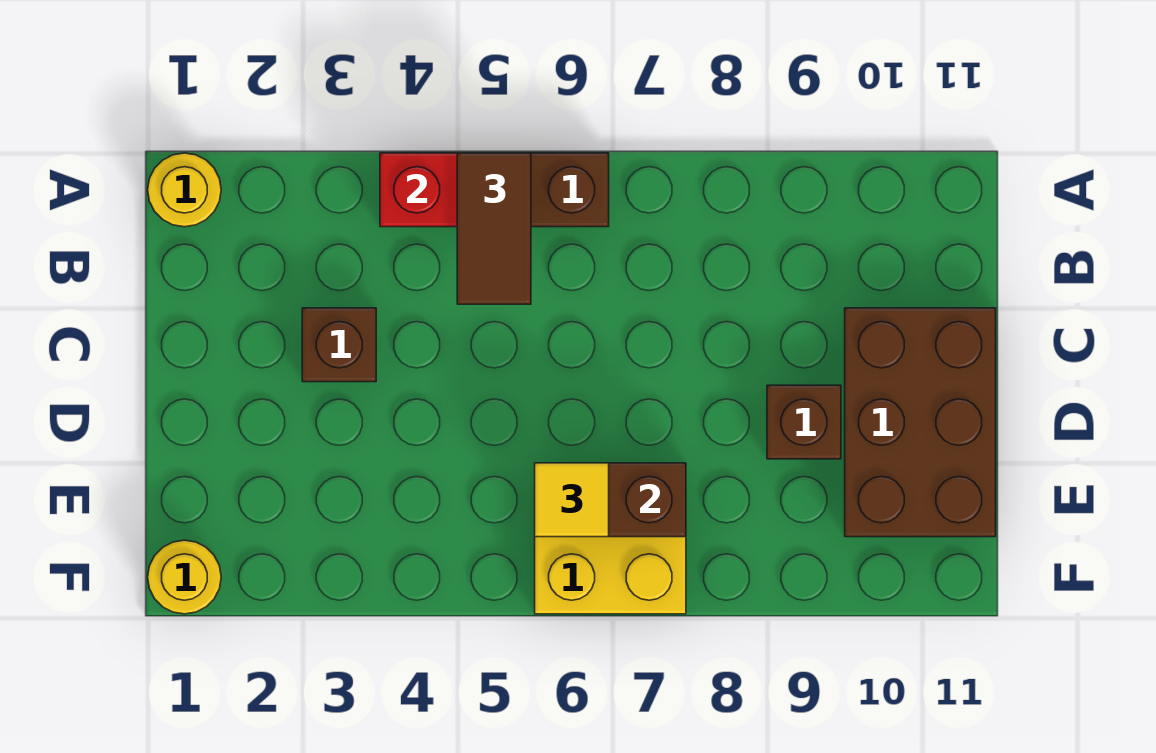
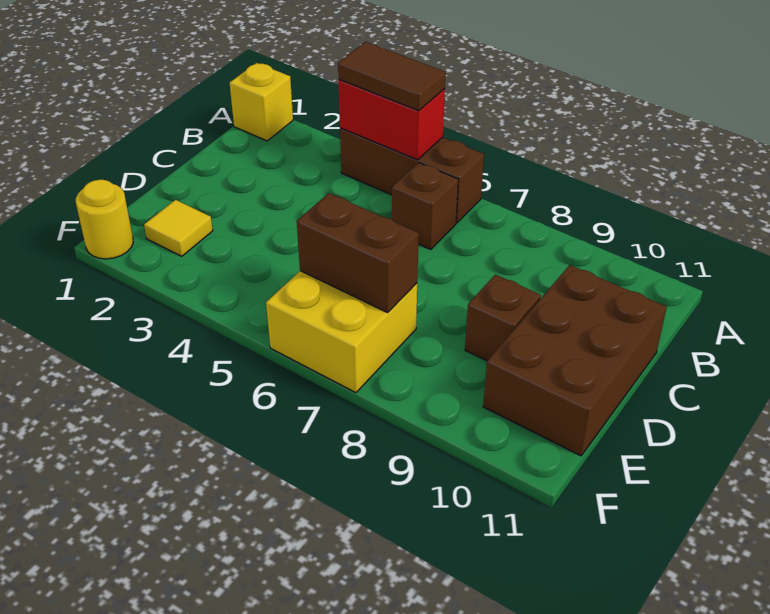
yellow 1x1 round brick [148,153,221,227] -> yellow 1x1 brick [230,63,293,141]
brown 1x2 tile [457,153,531,304] -> brown 1x2 tile turned to [338,42,446,111]
brown 1x1 brick [302,308,376,382] -> brown 1x1 brick moved to [392,163,458,249]
yellow 1x1 tile [535,463,609,537] -> yellow 1x1 tile moved to [144,200,213,256]

